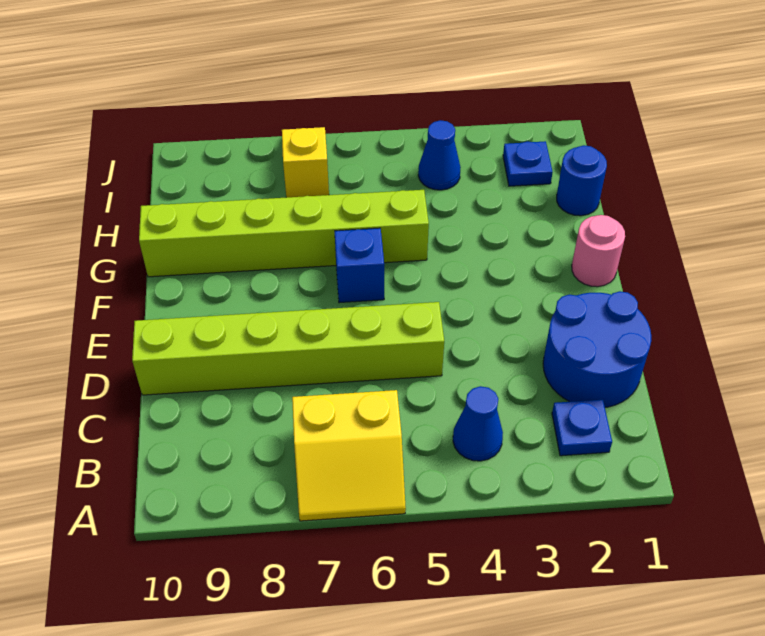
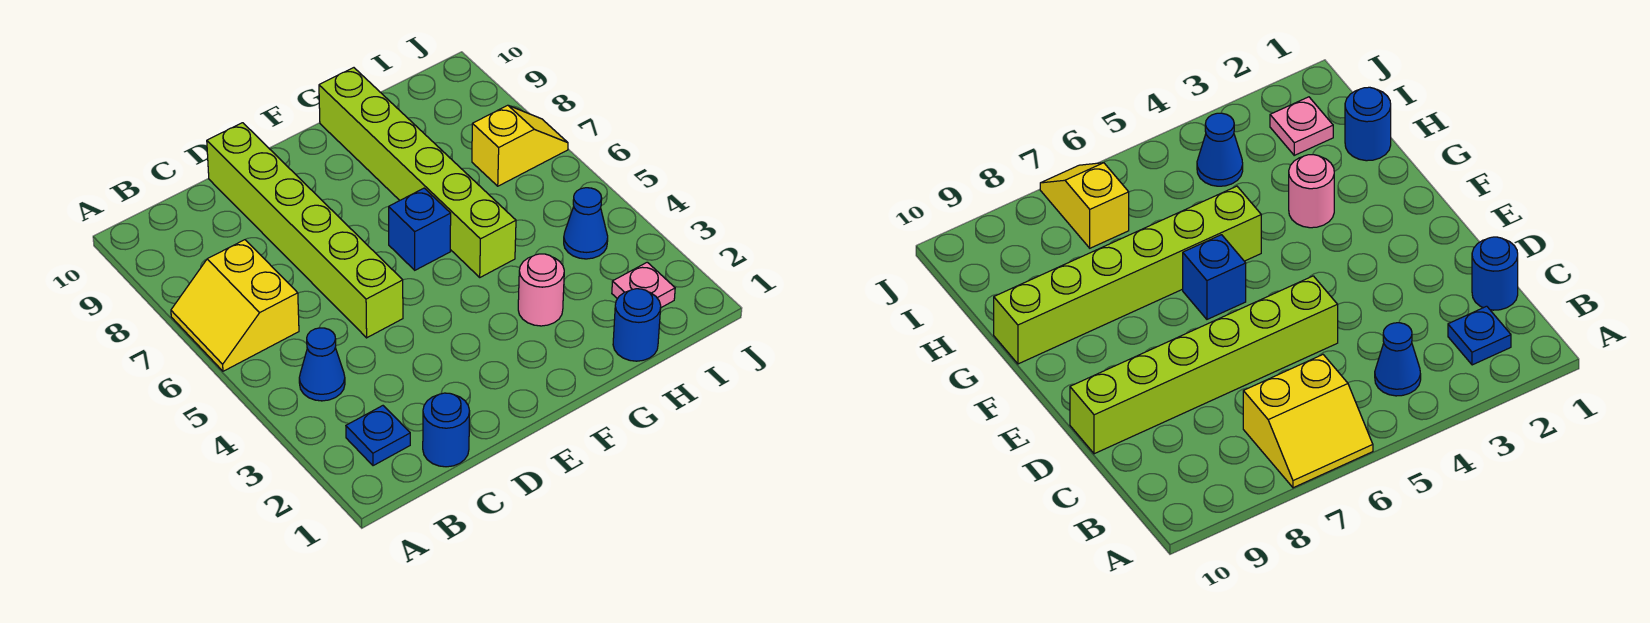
blue 2x2 round brick [543,291,651,407] -> blue 1x1 round brick [423,393,470,467]
pink 1x1 round brick [572,215,625,287] -> pink 1x1 round brick moved to [518,254,564,326]
blue 1x1 plate [503,141,553,186] -> pink 1x1 plate [612,262,675,308]

